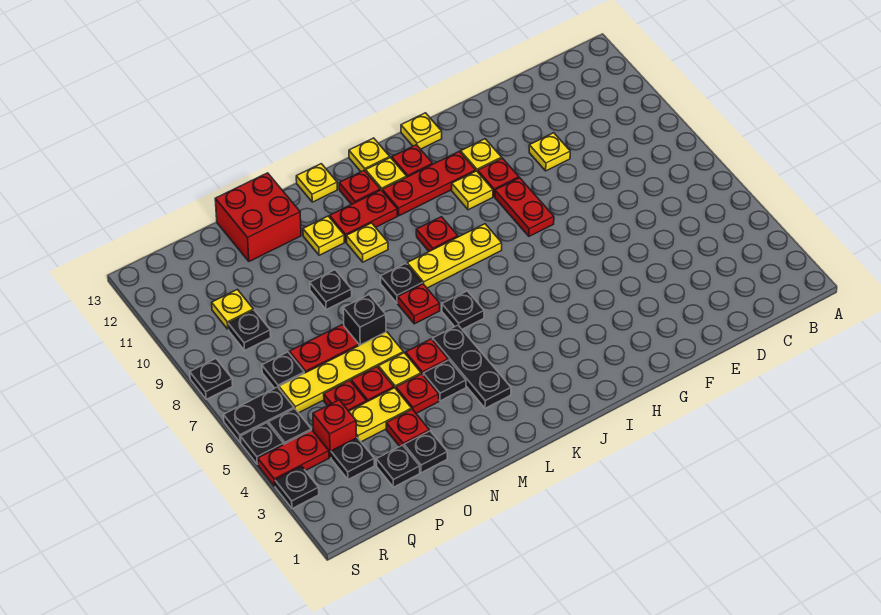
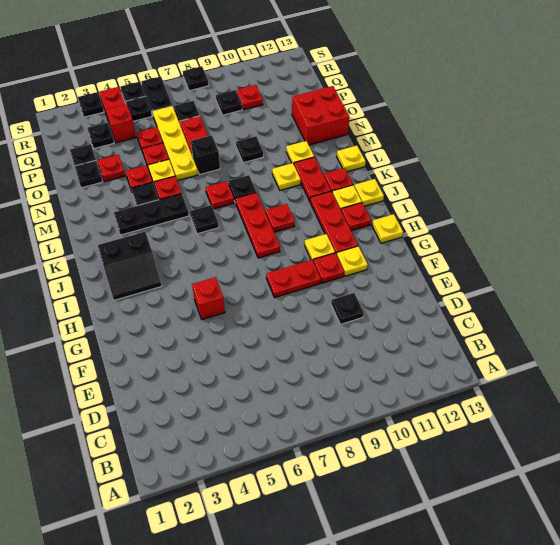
yellow 1x1 plate [529,133,570,171] -> black 1x1 plate [331,293,364,324]
none -> red 1x1 brick [192,277,225,320]
none -> black 2x2 slope [98,232,162,300]
yellow 1x3 plate [407,224,502,288] -> red 1x3 plate [235,192,280,258]
yellow 1x2 plate [349,388,412,442] -> none
yellow 1x1 plate [212,289,253,329] -> red 1x1 plate [237,85,263,110]

